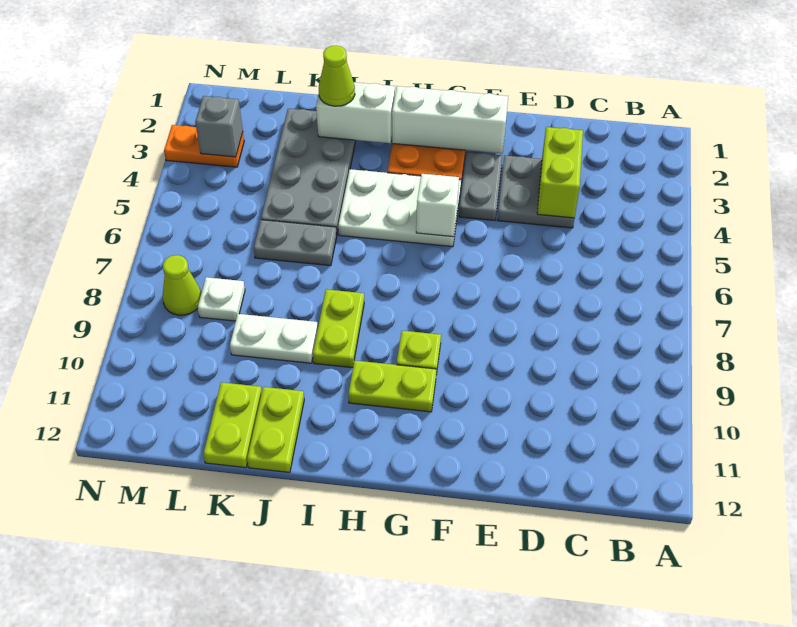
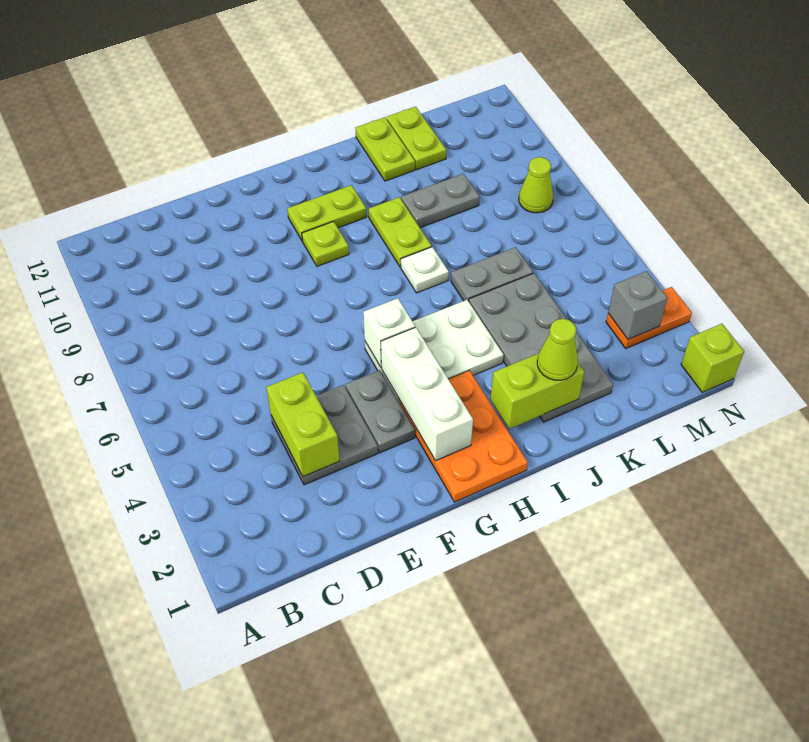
white 1x3 brick [392,86,508,154] -> white 1x3 brick turned to [381,327,473,461]
white 1x2 brick [316,82,395,143] -> lime 1x2 brick [490,353,584,429]
white 1x2 plate [230,314,318,363] -> grey 1x2 plate [401,174,480,228]
white 1x1 plate [198,277,245,321] -> white 1x1 plate moved to [401,247,449,293]
none -> lime 1x1 brick [681,324,744,392]

